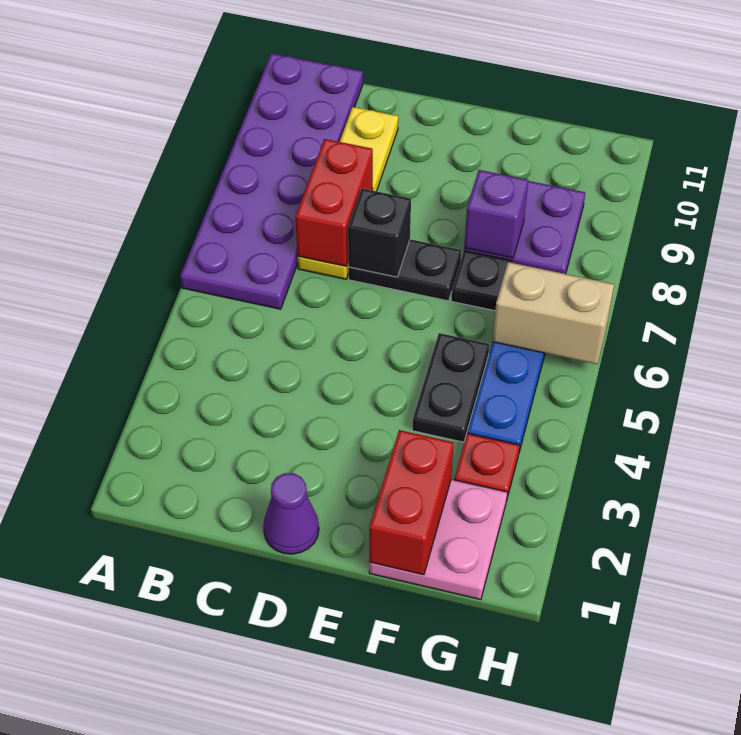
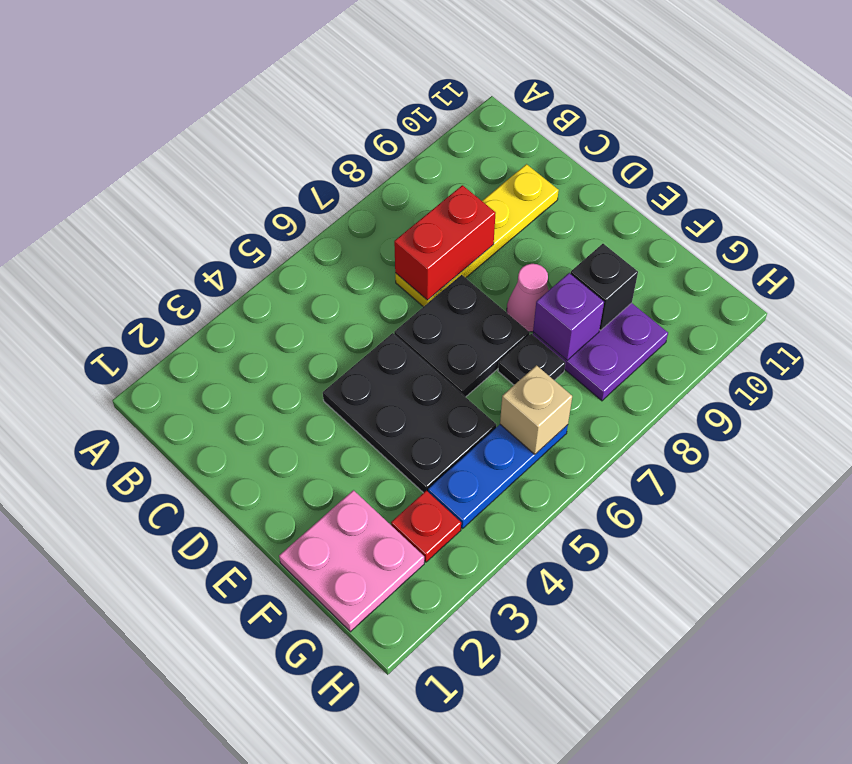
purple 2x6 plate [180,53,363,309] -> none
purple 1x1 cone [263,473,319,554] -> none
black 1x2 plate [349,239,461,301] -> black 2x2 plate [394,275,530,397]
black 1x1 brick [348,189,411,277] -> black 1x1 brick moved to [570,244,638,330]
none -> pink 1x1 cone [507,264,549,332]
red 1x2 brick [369,430,454,575] -> none
black 1x2 plate [412,333,489,442] -> black 2x3 plate [323,333,496,493]
tan 1x2 brick [493,262,614,364] -> tan 1x1 brick [500,365,572,454]

